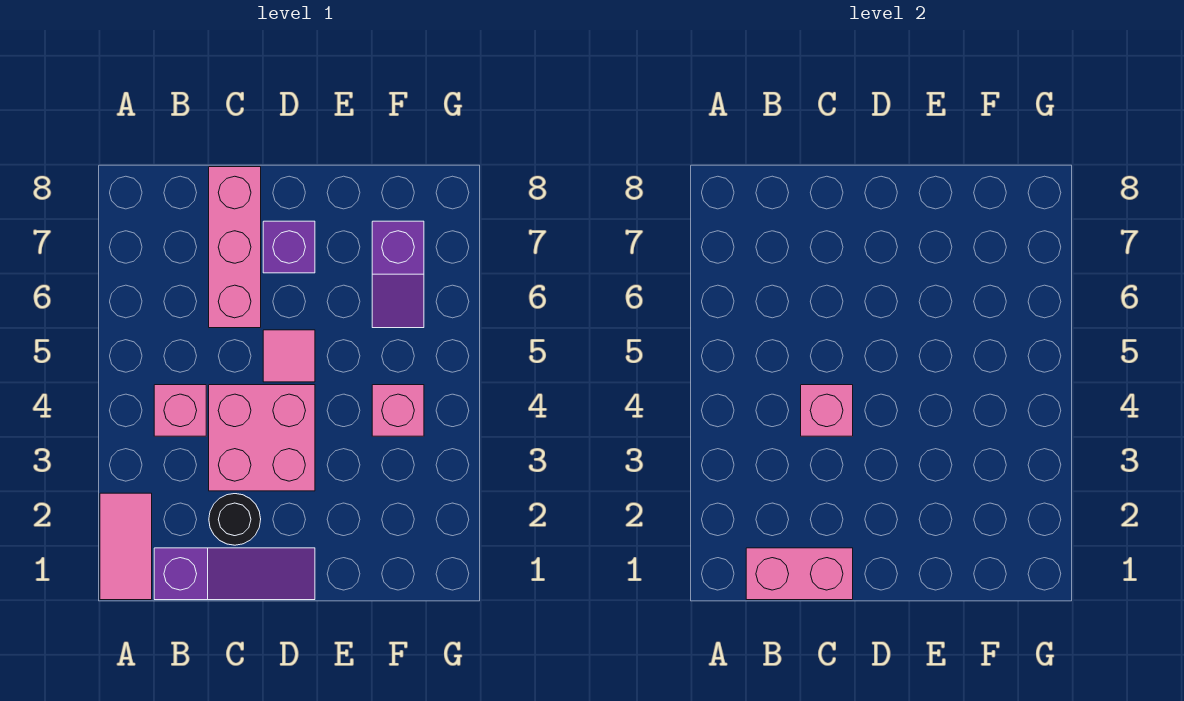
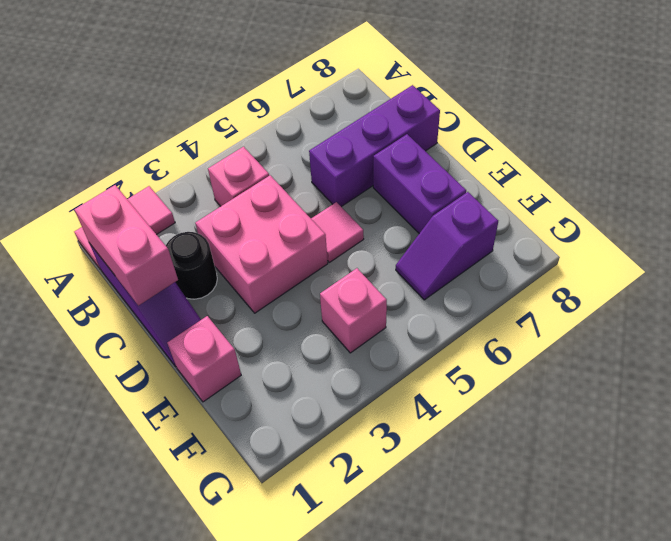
pink 1x1 brick [801,385,853,436] -> pink 1x1 brick moved to [167,316,241,402]
pink 1x3 brick [209,167,261,328] -> purple 1x3 brick [309,85,440,207]
purple 1x1 brick [263,221,315,273] -> purple 1x2 brick [373,134,466,234]

